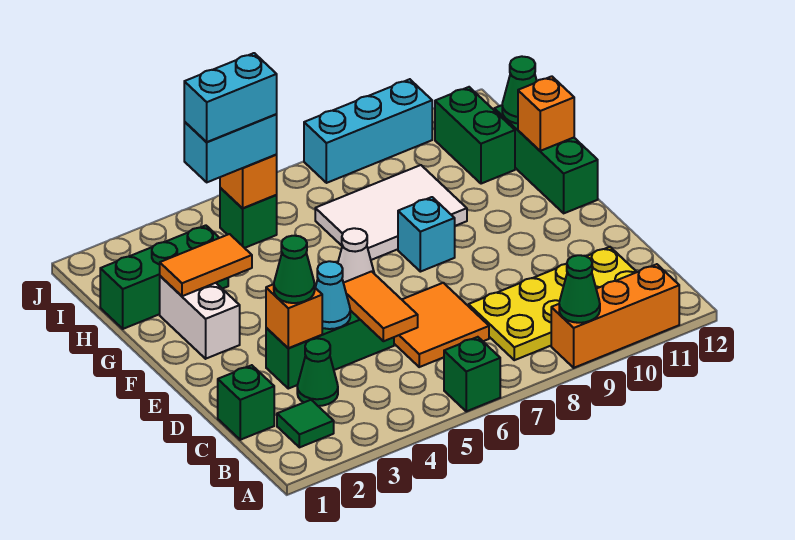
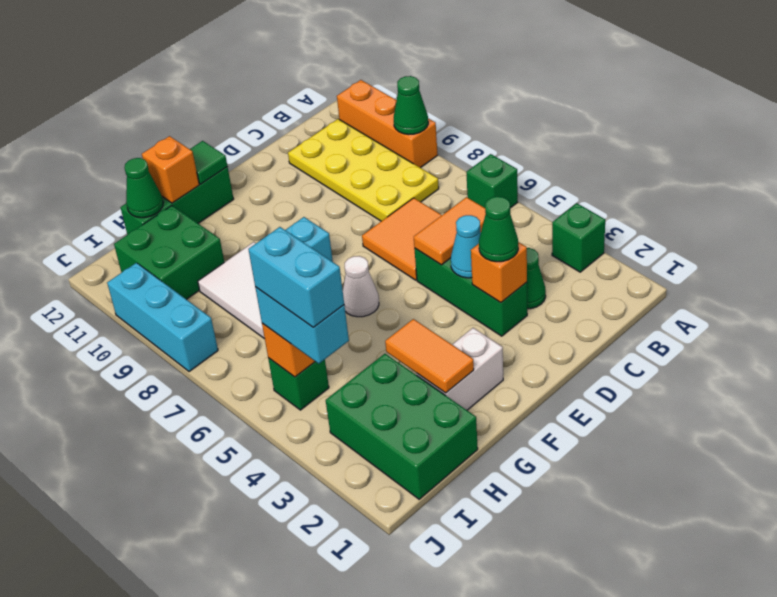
green 1x1 tile [277,400,334,447] -> green 1x1 tile moved to [190,141,227,184]
green 1x1 brick [218,365,274,440] -> green 1x1 brick moved to [552,203,605,272]
green 1x3 brick [100,225,228,329] -> green 2x3 brick [326,354,478,499]
green 1x2 brick [435,87,515,184] -> green 2x2 brick [114,206,224,299]

